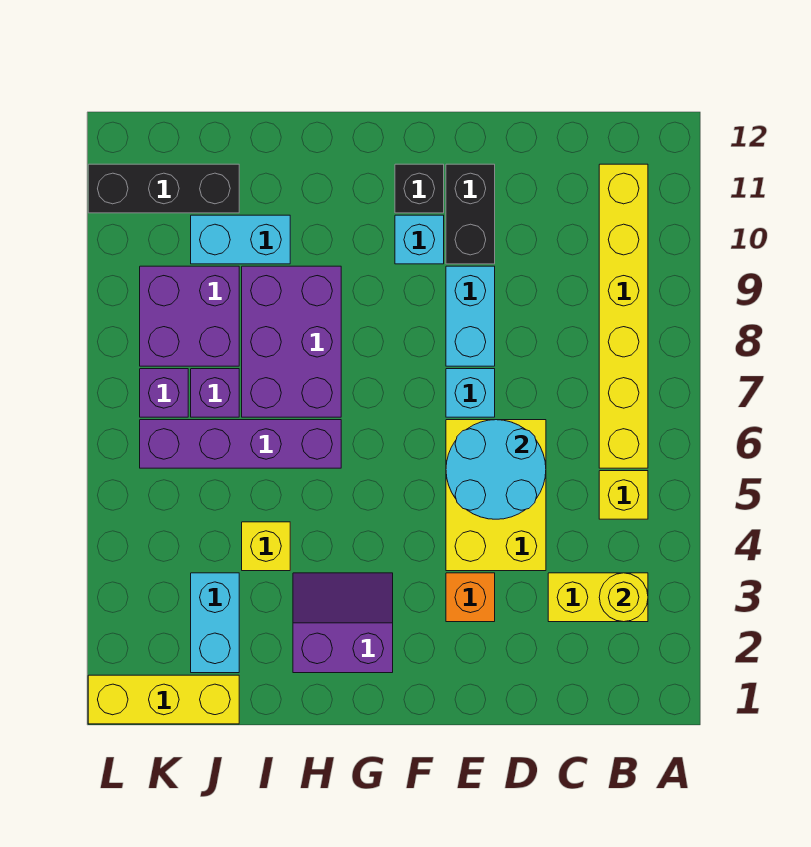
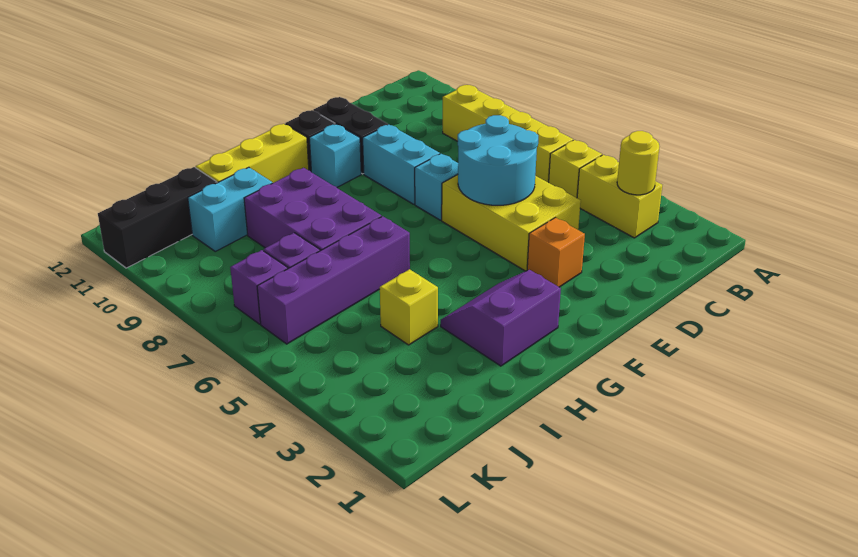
yellow 1x2 brick [548,573,648,622] -> yellow 1x2 brick turned to [577,155,662,238]
yellow 1x6 brick [599,164,648,468] -> yellow 1x4 brick [443,85,573,183]
yellow 1x3 brick [88,675,239,724] -> yellow 1x3 brick moved to [196,124,309,183]
cyan 1x2 brick [191,573,239,673] -> none
purple 2x2 brick [140,266,239,366] -> none

